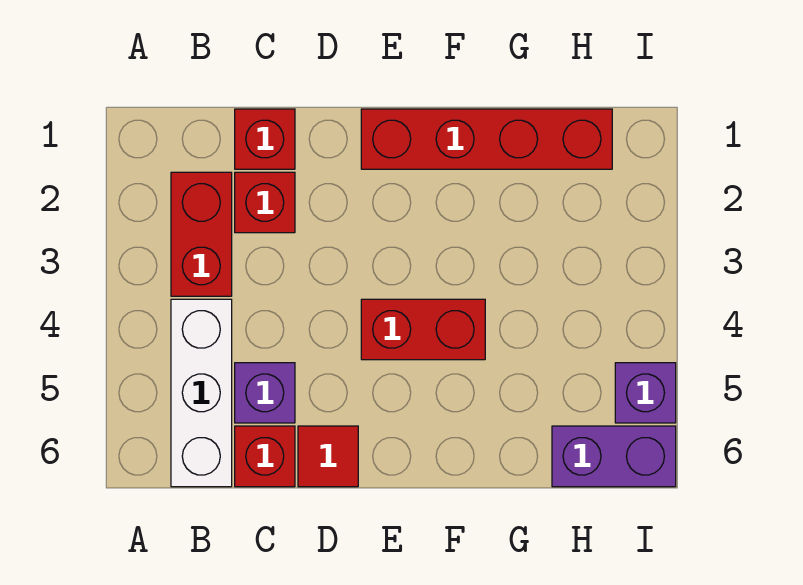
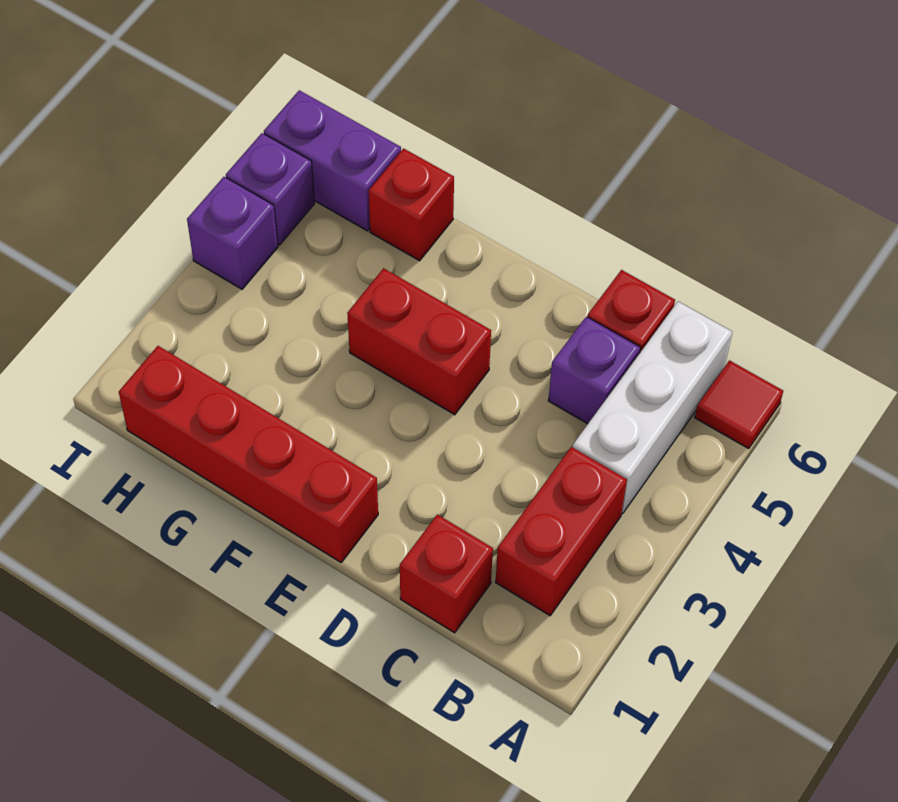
red 1x1 brick [235,172,295,233] -> red 1x1 brick moved to [369,149,454,261]
red 1x1 tile [298,426,358,487] -> red 1x1 tile moved to [695,360,783,449]
none -> purple 1x1 brick [187,177,278,289]

